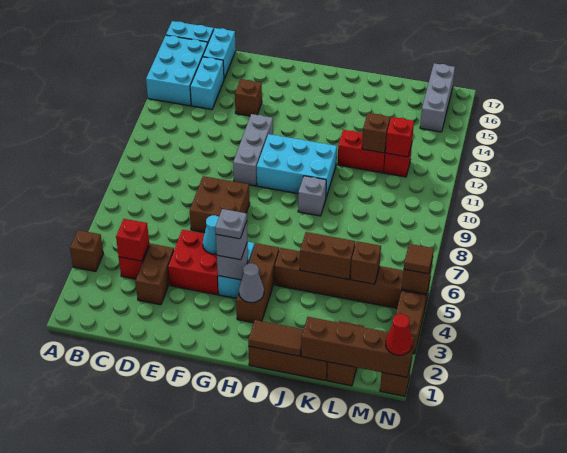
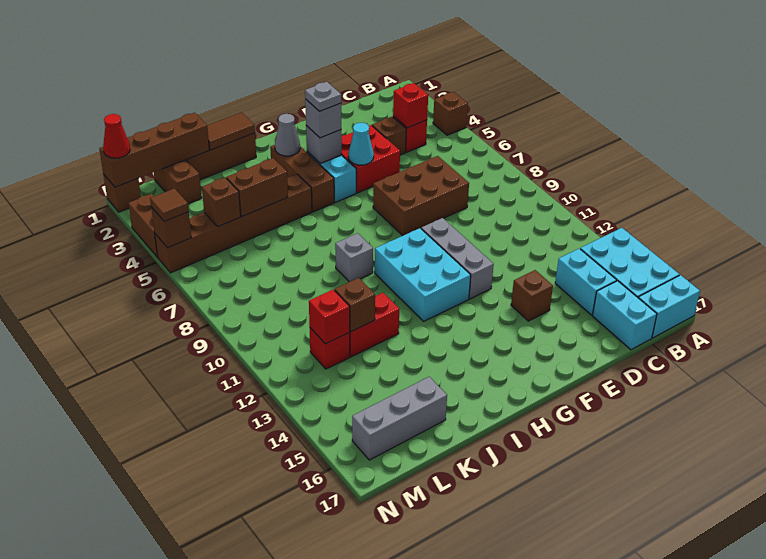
brown 1x2 brick [135,244,174,305] -> brown 1x1 brick [372,117,406,155]
brown 2x2 brick [190,176,250,233] -> brown 2x3 brick [373,156,469,236]
cyan 2x3 brick [257,134,337,197] -> cyan 2x3 brick turned to [375,228,471,321]
grey 1x3 brick [420,63,455,132] -> grey 1x3 brick turned to [352,377,447,460]

